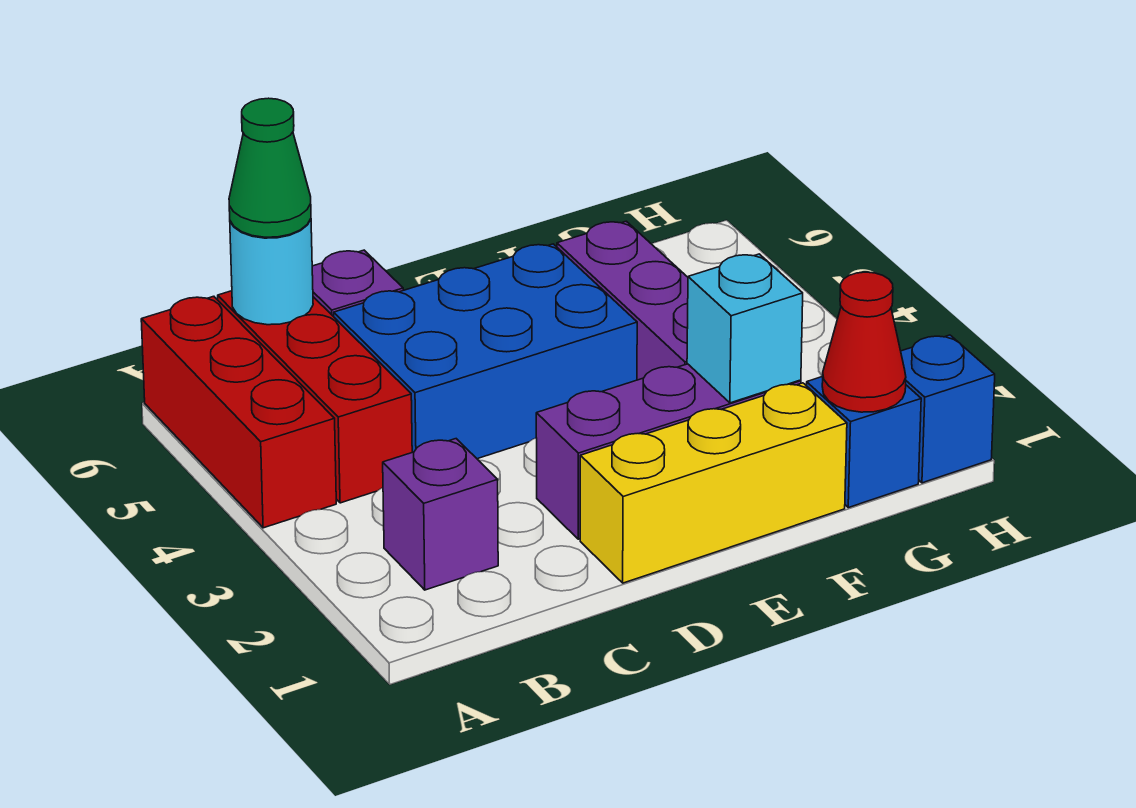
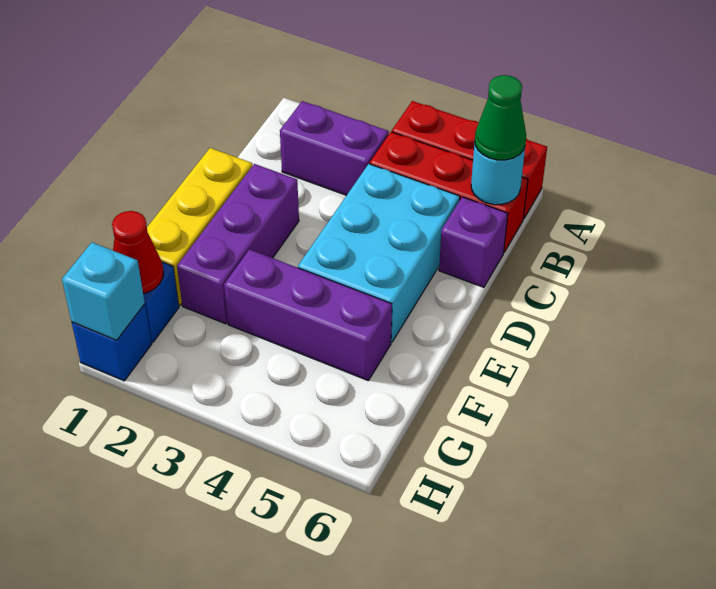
purple 1x1 brick [383,439,498,590] -> purple 1x2 brick [280,101,389,195]
blue 2x3 brick [334,244,637,459] -> cyan 2x3 brick [298,164,460,342]
cyan 1x1 brick [687,254,803,403] -> cyan 1x1 brick moved to [62,242,145,340]

